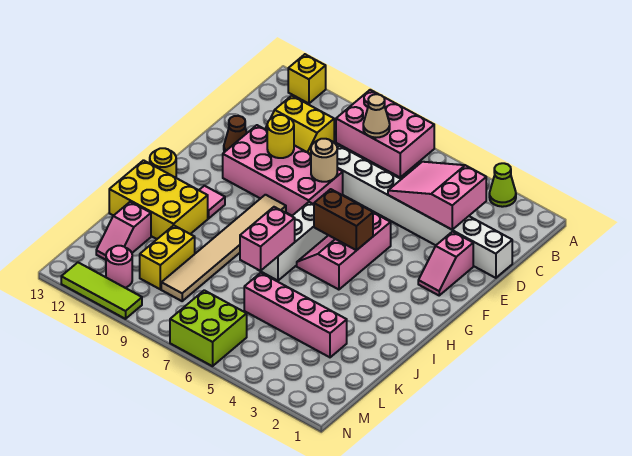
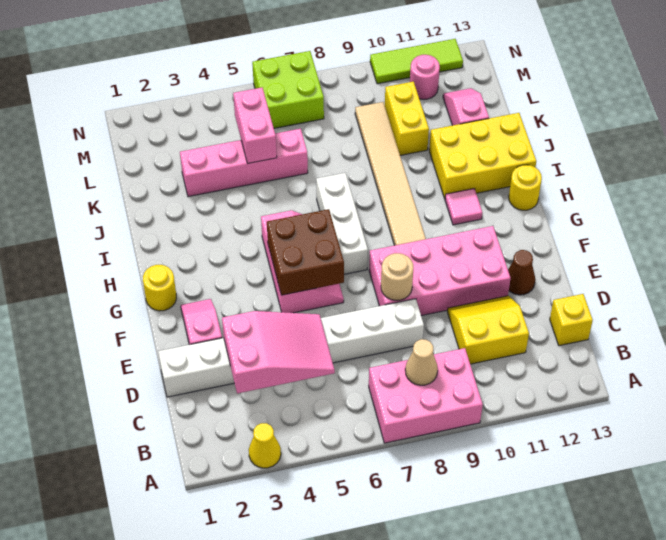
lime 1x1 cone [489,163,516,207] -> yellow 1x1 cone [249,423,281,468]
yellow 1x1 brick [288,54,326,104] -> yellow 1x1 brick moved to [550,294,593,346]
yellow 1x1 round brick [267,115,294,158] -> yellow 1x1 round brick moved to [143,265,176,311]
brown 1x2 brick [314,189,373,250] -> brown 2x2 brick [267,209,344,295]
pink 1x2 brick [240,207,295,271] -> pink 1x2 brick moved to [233,88,277,164]

